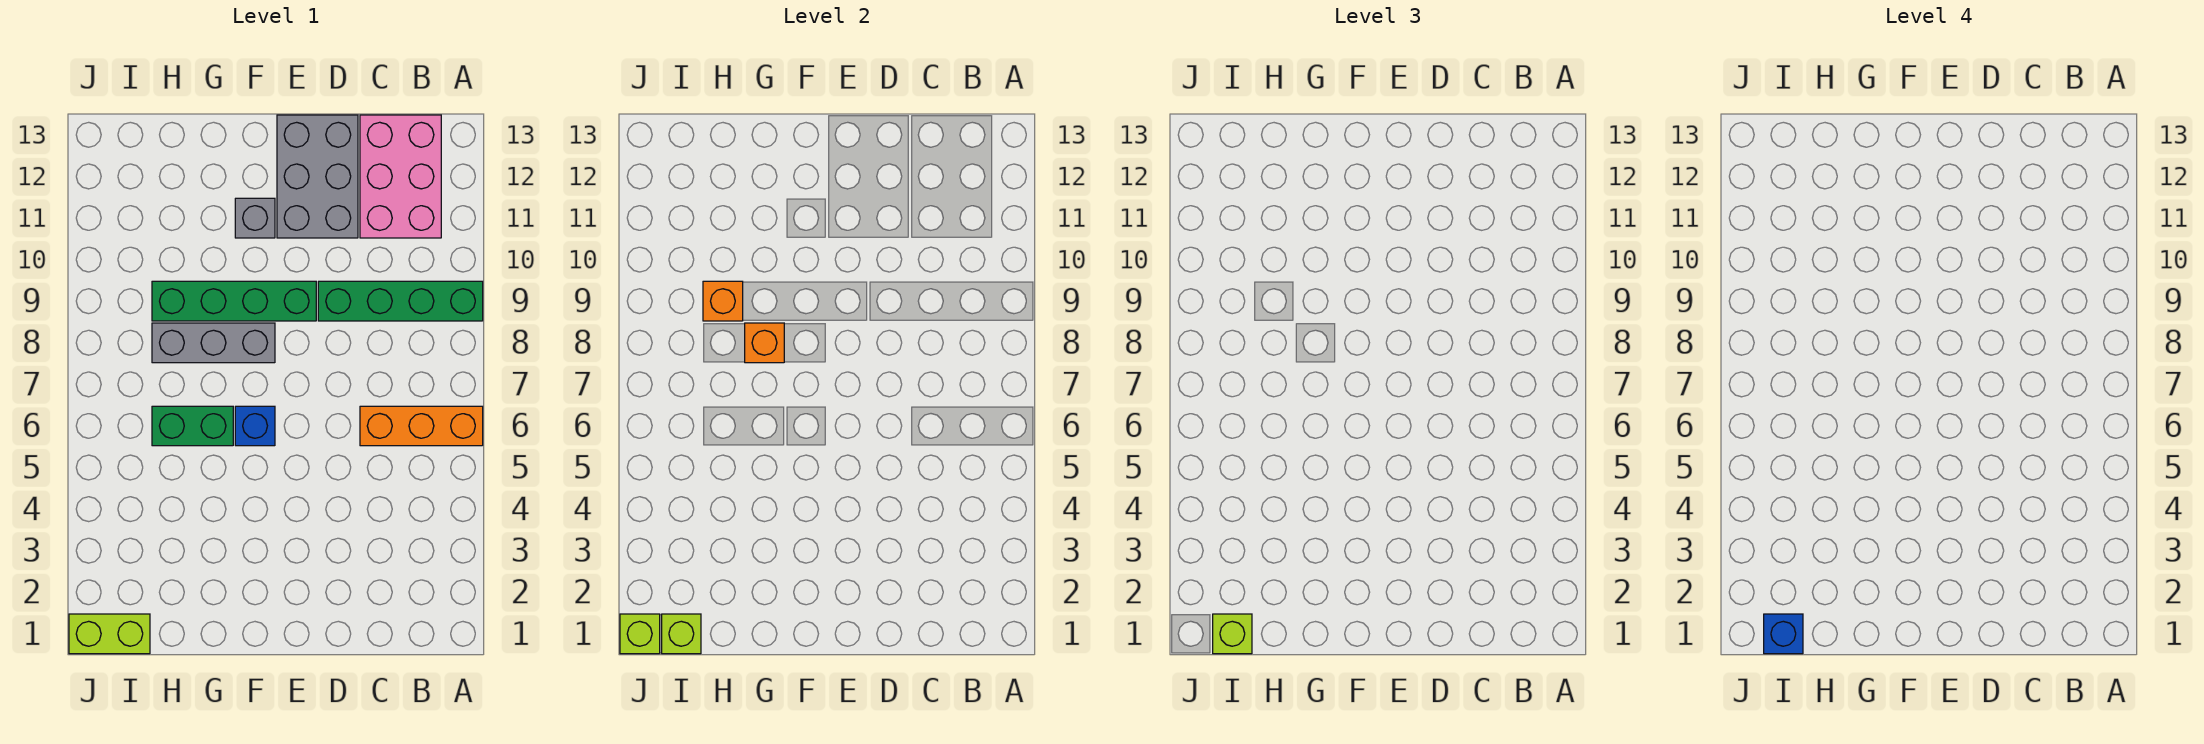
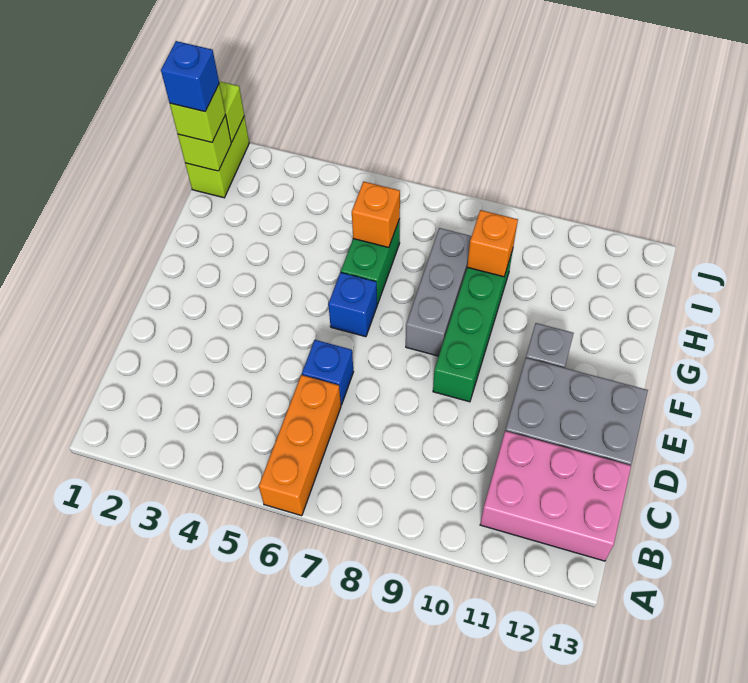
green 1x4 brick [318,281,483,321] -> none
none -> blue 1x1 brick [302,340,353,405]
orange 1x1 brick [745,323,784,363] -> orange 1x1 brick moved to [352,182,400,248]

